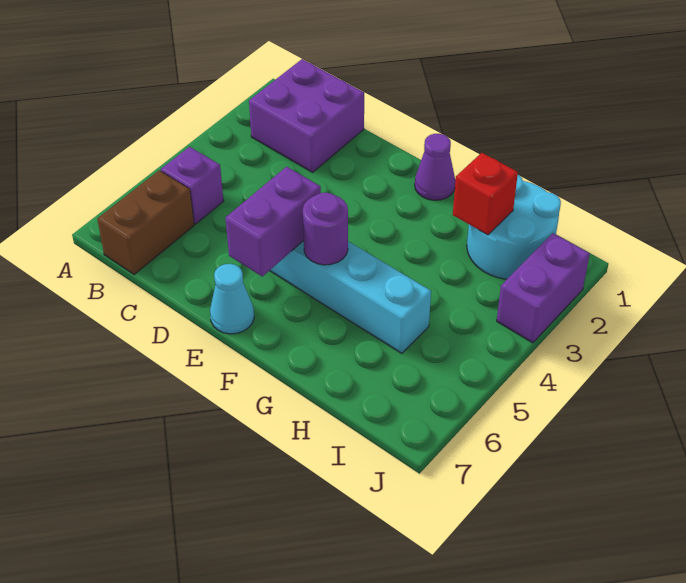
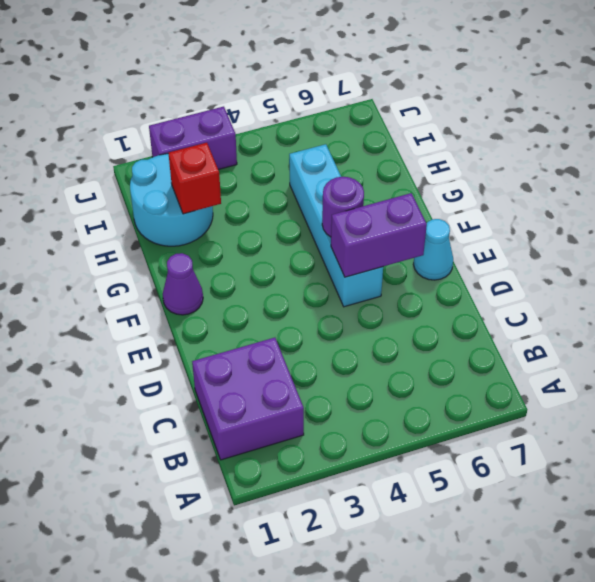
purple 1x1 brick [161,147,223,224] -> none
brown 1x2 brick [97,170,194,275] -> none

